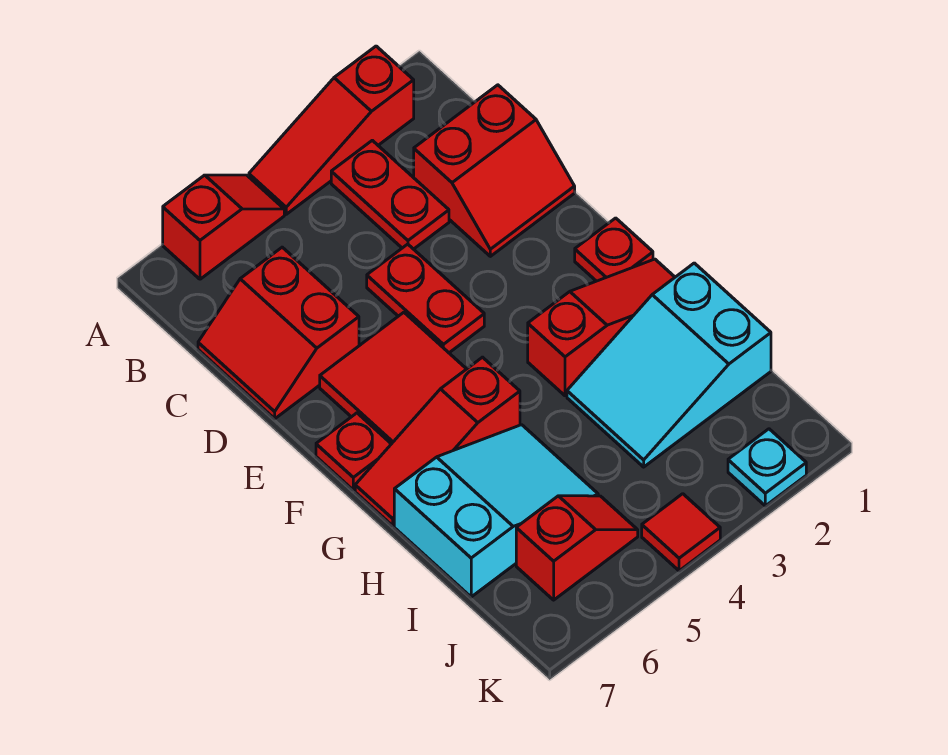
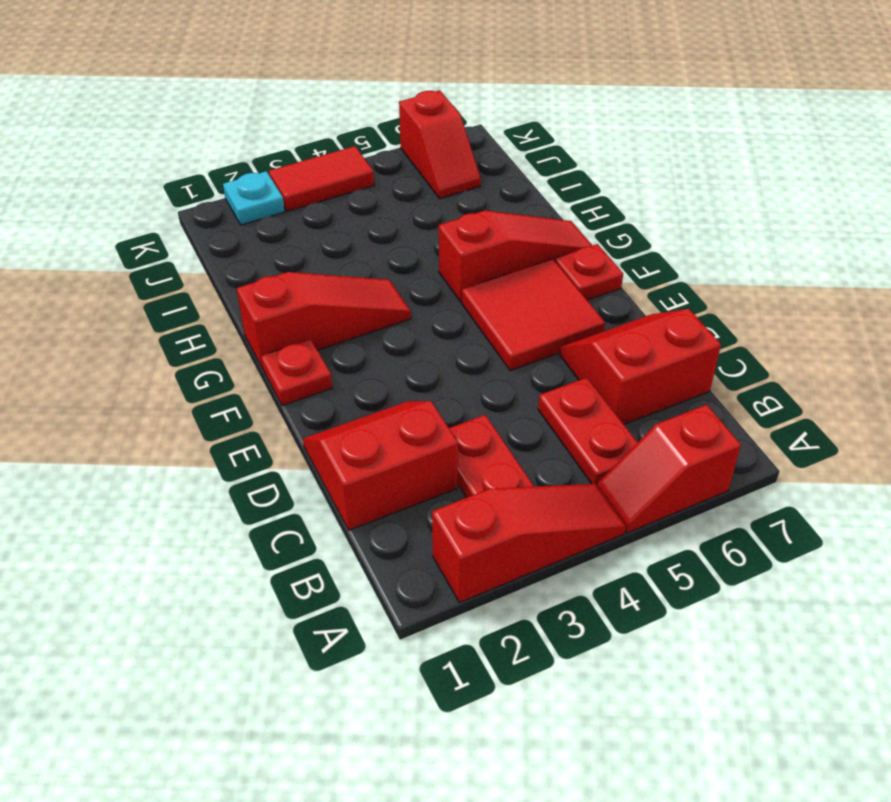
red 2x2 slope [198,247,359,419] -> red 2x2 slope turned to [560,309,721,424]
red 1x2 plate [367,244,484,353] -> red 1x2 plate moved to [538,378,638,485]
red 1x3 slope [528,259,675,396] -> red 1x3 slope turned to [237,272,411,369]
cyan 2x3 slope [567,263,771,467] -> none
cyan 2x3 slope [394,425,598,597] -> none
red 1x2 slope [516,496,638,600] -> red 1x2 slope turned to [399,90,481,199]
red 1x1 tile [642,494,720,571] -> red 1x2 tile [269,146,374,211]

